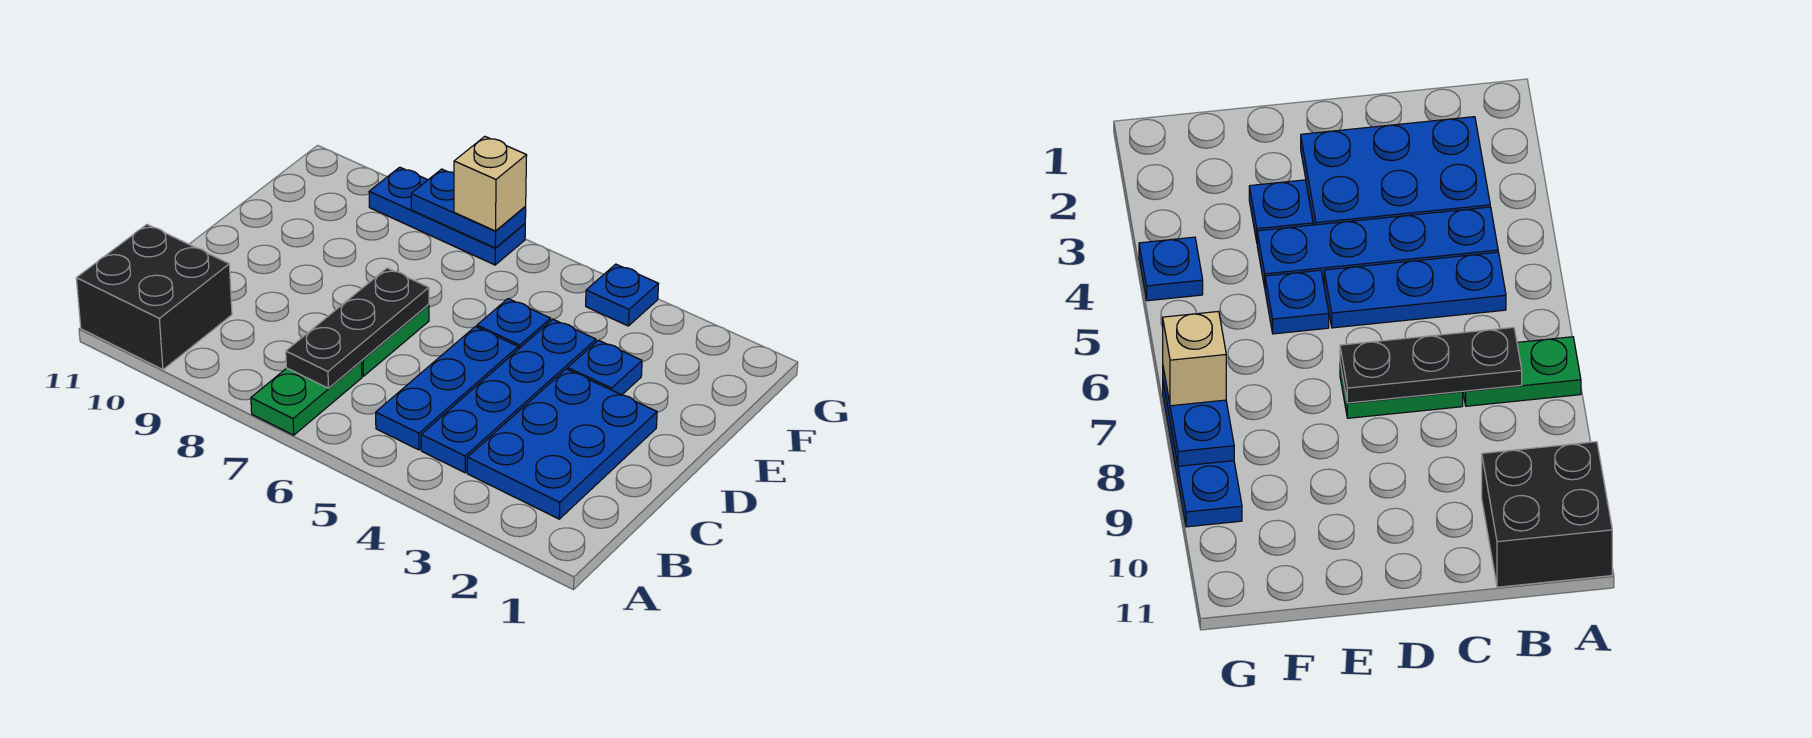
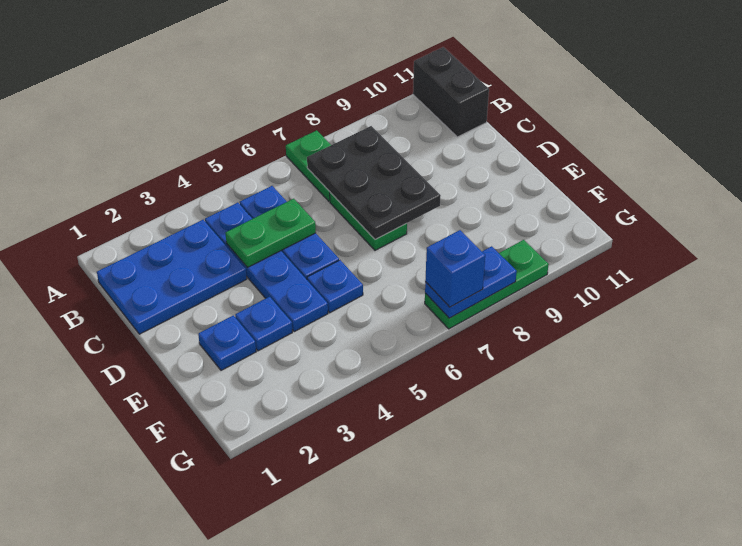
black 2x2 brick [76,225,232,370] -> black 1x2 brick [413,47,489,137]
blue 2x3 plate [467,369,657,519] -> blue 2x3 plate turned to [97,220,247,334]
black 1x3 plate [286,268,429,388] -> black 2x3 plate [307,126,441,240]
none -> green 1x2 plate [226,199,316,267]
blue 1x1 plate [586,264,658,326] -> blue 1x1 plate moved to [198,315,256,370]
blue 1x3 plate [369,167,525,265] -> green 1x3 plate [425,240,549,329]
tan 1x1 brick [454,137,527,231] -> blue 1x1 brick [425,230,485,307]

